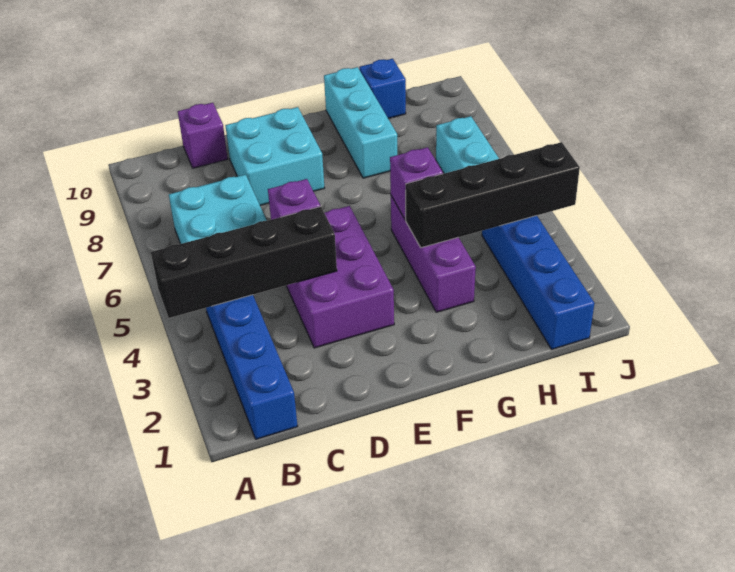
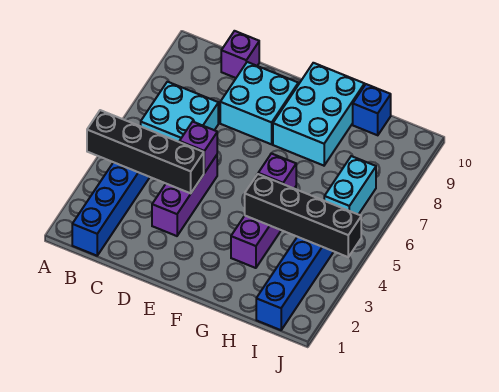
purple 2x3 brick [286,206,394,348] -> purple 1x3 brick [152,155,217,236]
cyan 1x3 brick [324,67,397,178] -> cyan 2x3 brick [273,63,365,166]

